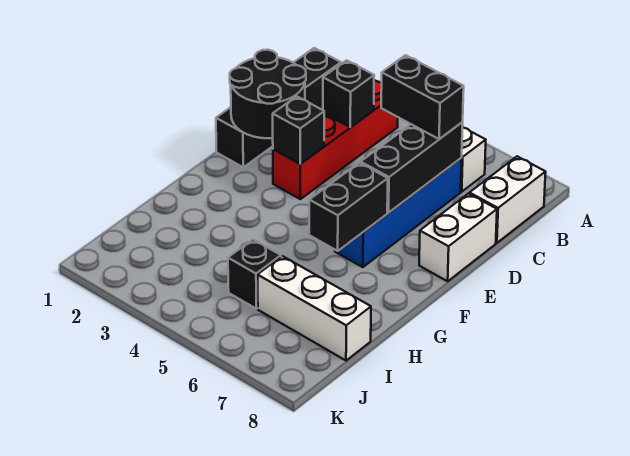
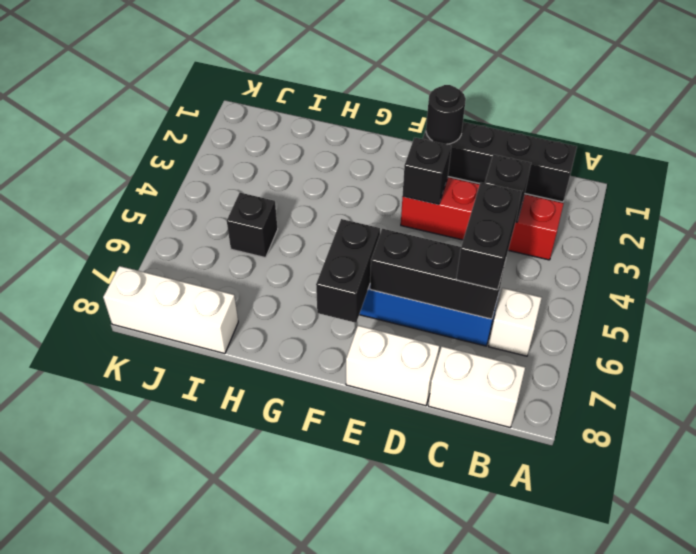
black 2x2 round brick [230,50,306,138] -> black 1x1 round brick [426,85,466,144]
black 1x2 brick [309,163,388,251] -> black 1x2 brick turned to [316,219,380,323]
white 1x3 brick [258,256,371,361] -> white 1x3 brick turned to [103,266,238,354]

